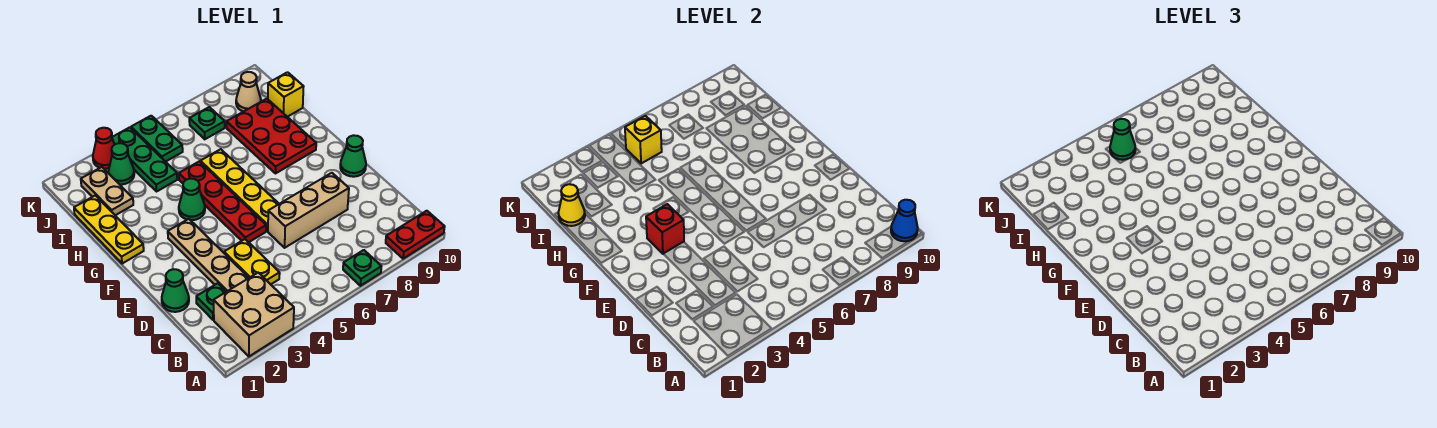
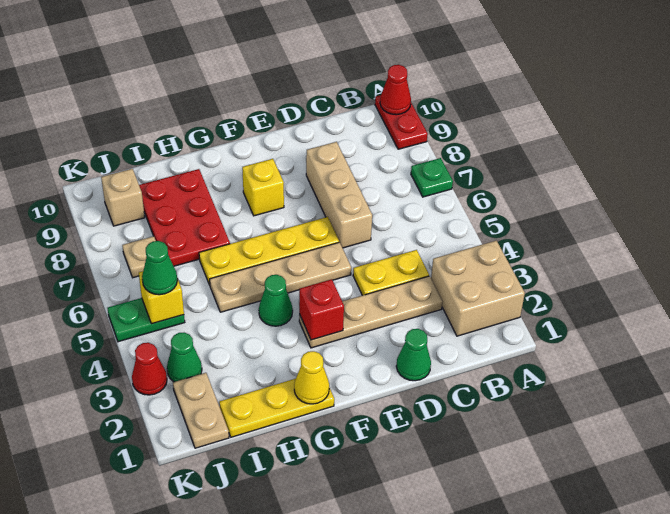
blue 1x1 cone [891,200,918,241] -> red 1x1 cone [380,65,411,115]
green 1x1 plate [196,283,226,320] -> none
red 1x4 plate [179,161,266,242] -> tan 1x4 plate [210,242,351,312]
green 1x1 cone [340,135,366,177] -> none
red 2x3 plate [227,99,316,174] -> red 2x3 plate turned to [139,169,230,266]
yellow 1x1 cone [558,184,585,226] -> yellow 1x1 cone moved to [294,351,329,404]
tan 1x2 plate [81,167,133,215] -> tan 1x2 plate turned to [173,373,229,448]
green 1x3 plate [112,127,177,191] -> none
yellow 1x1 brick [268,72,304,117] -> yellow 1x1 brick moved to [242,159,284,216]
green 1x1 plate [189,107,225,139] -> tan 1x1 plate [122,236,156,278]
tan 1x1 cone [236,72,261,112] -> tan 1x1 brick [101,169,145,226]

